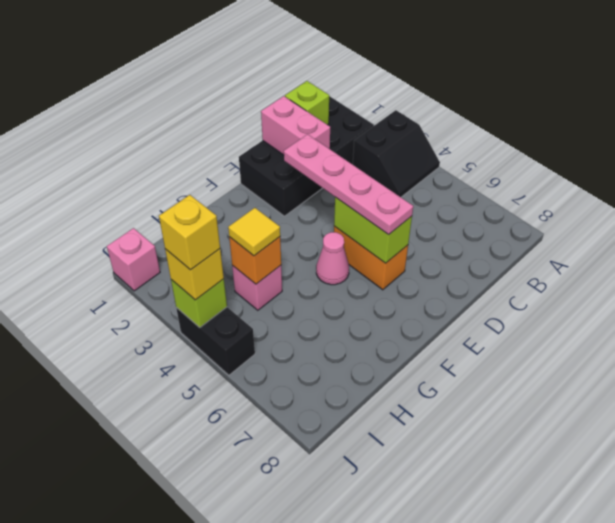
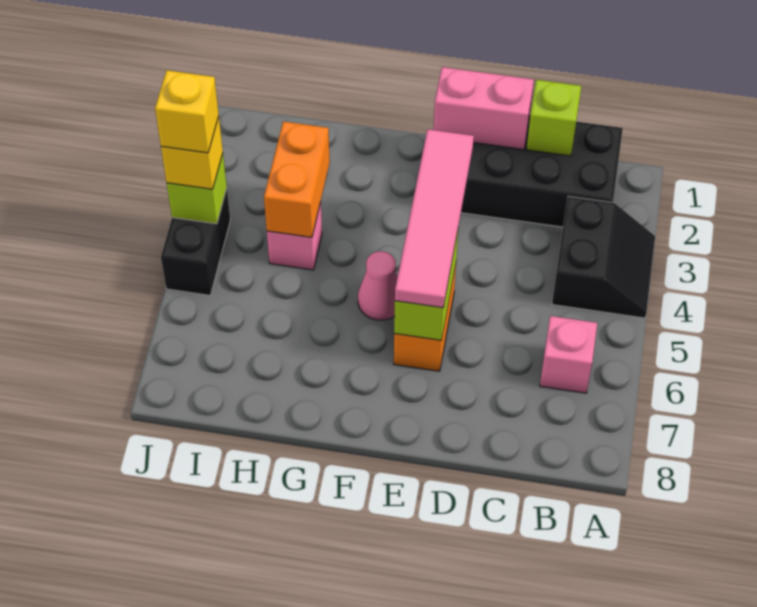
black 2x2 slope [353,110,440,197] -> black 2x2 slope turned to [552,196,655,318]
pink 1x2 brick [261,96,330,155] -> pink 1x2 brick turned to [434,67,534,150]
pink 1x4 plate [284,134,413,235] -> pink 1x4 tile [395,129,474,308]
orange 1x1 brick [229,237,281,284] -> orange 1x2 brick [264,121,330,237]
yellow 1x1 tile [228,208,280,256] -> none
pink 1x1 brick [107,228,160,291] -> pink 1x1 brick moved to [540,316,597,393]

